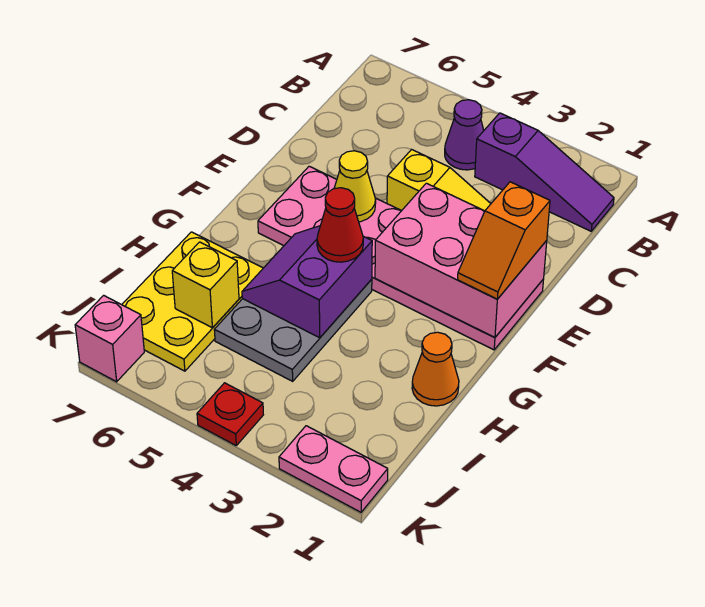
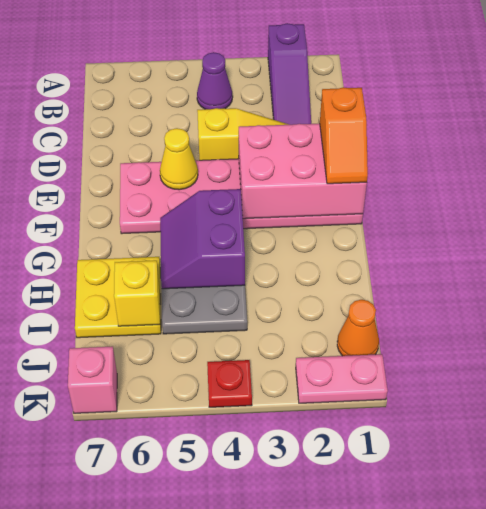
purple 1x3 slope [475,113,614,231] -> purple 1x3 slope turned to [268,23,311,125]
red 1x1 cone [317,188,363,262] -> none
orange 1x1 cone [412,332,459,406] -> orange 1x1 cone moved to [337,300,379,356]
yellow 2x3 plate [122,232,263,371] -> yellow 2x2 plate [75,257,161,338]

